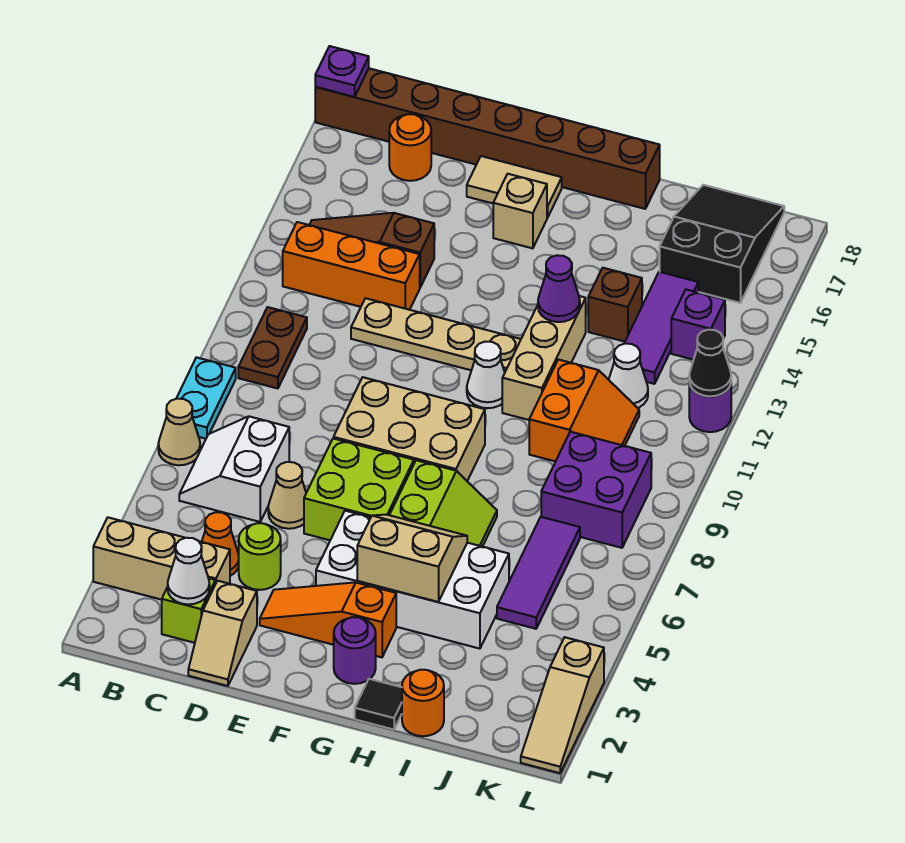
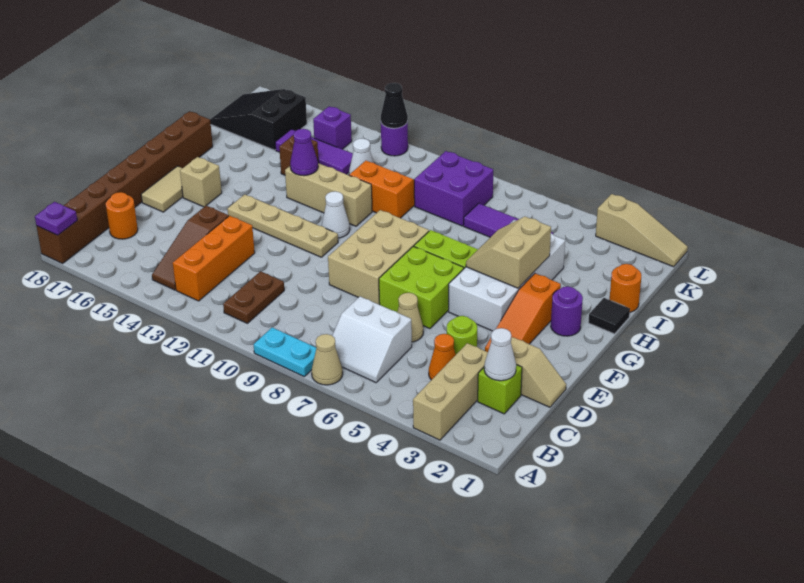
brown 1x2 plate [238,307,307,389] -> brown 1x2 plate turned to [223,271,284,323]
tan 1x4 plate [351,298,521,372] -> tan 1x4 plate turned to [228,194,338,257]

